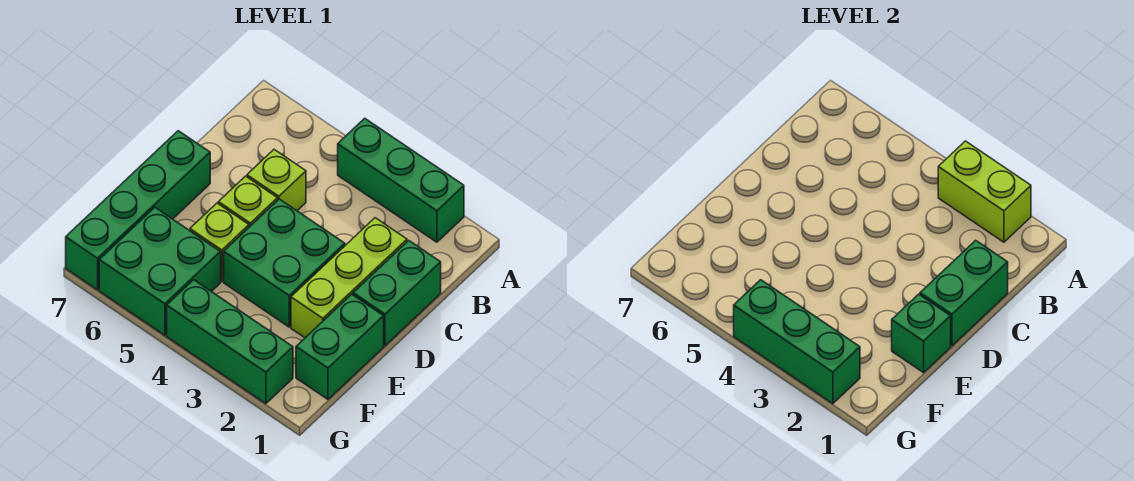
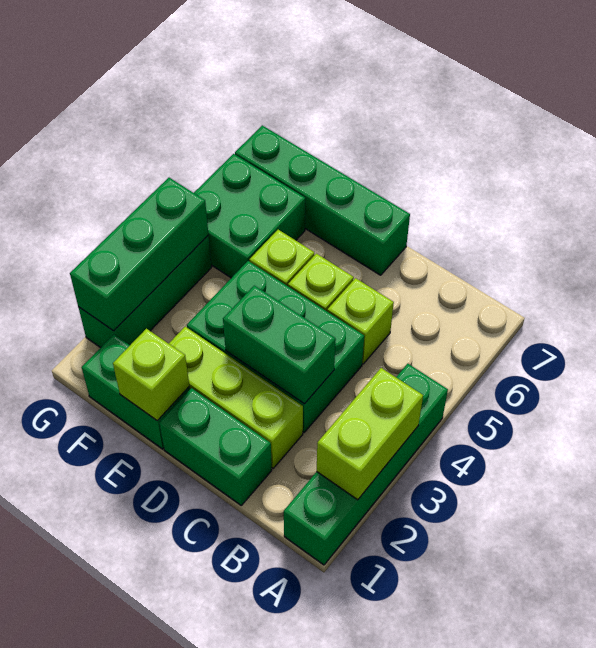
green 1x3 brick [338,118,464,242] -> green 1x4 brick [284,364,448,565]
green 1x2 brick [920,240,1008,346] -> green 1x2 brick moved to [223,285,336,404]
green 2x2 brick [224,199,345,327] -> green 2x3 brick [187,261,364,432]
green 1x1 brick [892,294,951,373] -> lime 1x1 brick [113,329,189,421]

